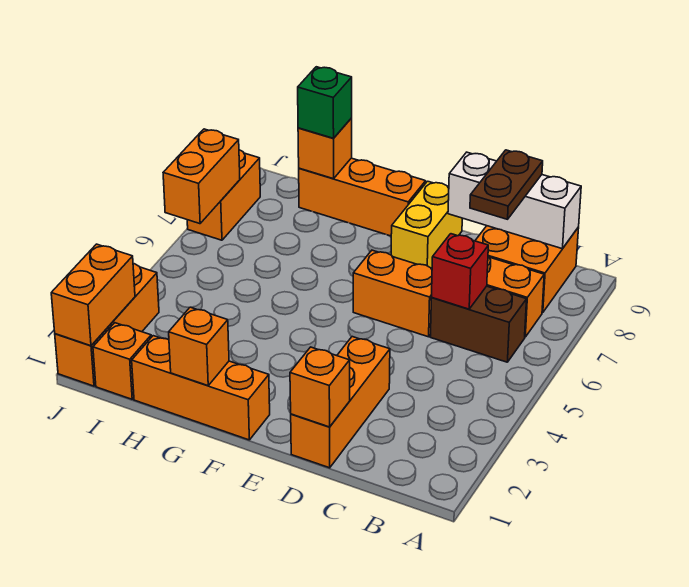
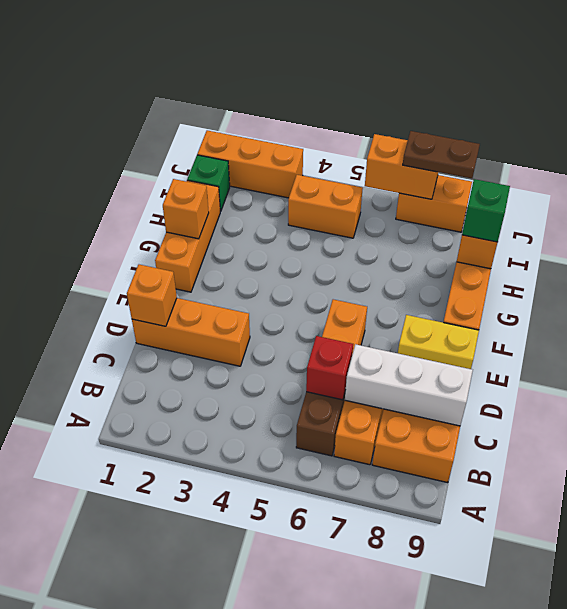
white 1x3 brick [448,152,581,249] -> white 1x3 brick turned to [345,344,473,426]
brown 1x2 plate [470,150,543,219] -> brown 1x2 plate moved to [403,131,480,178]
orange 1x1 brick [93,323,151,399] -> green 1x1 brick [187,155,230,211]
orange 1x2 brick [51,244,135,346] -> orange 1x2 brick moved to [288,175,363,238]

